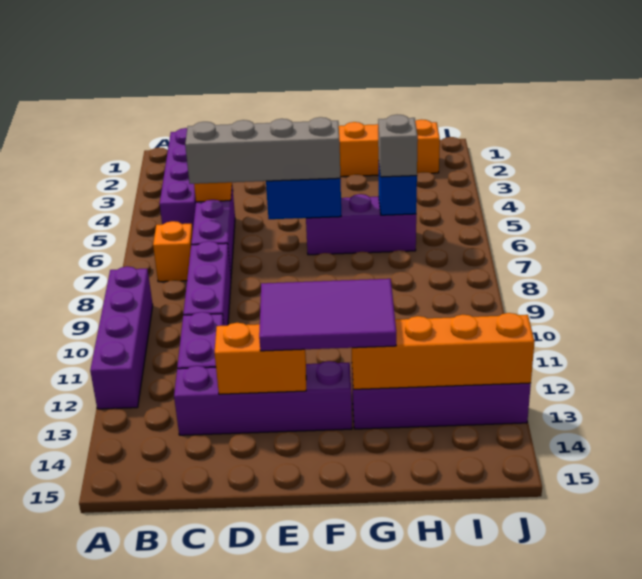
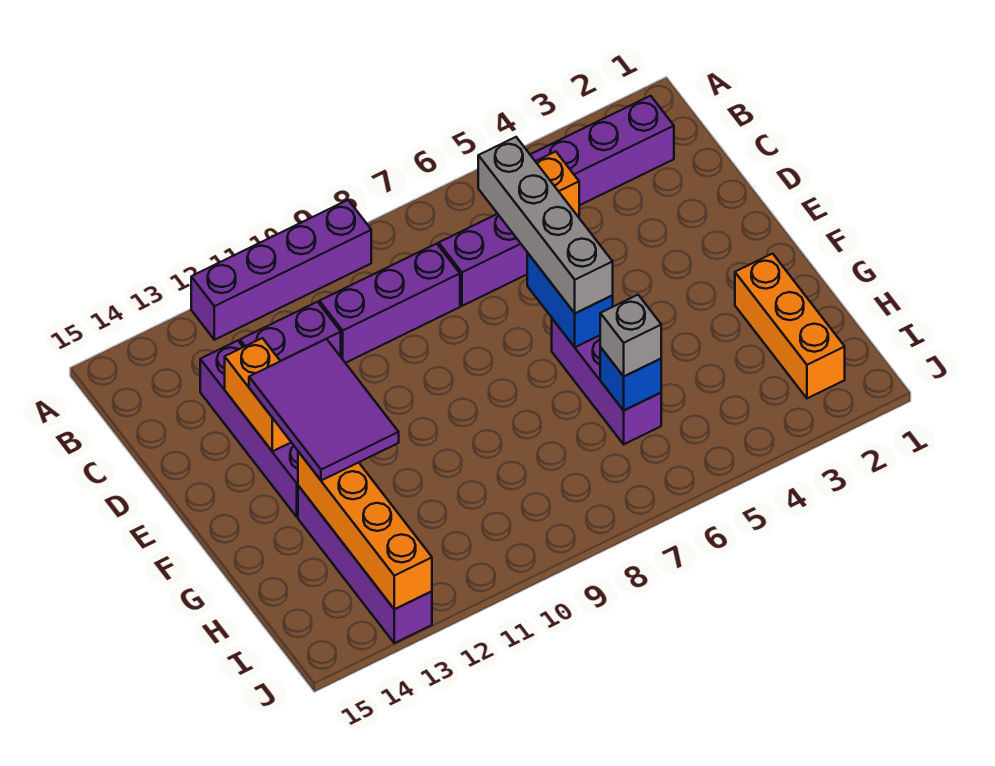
orange 1x1 brick [153,221,193,282] -> none

